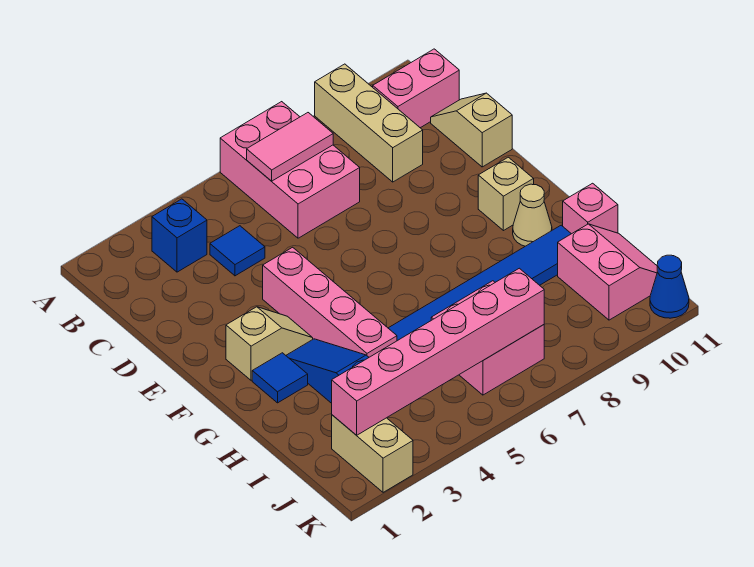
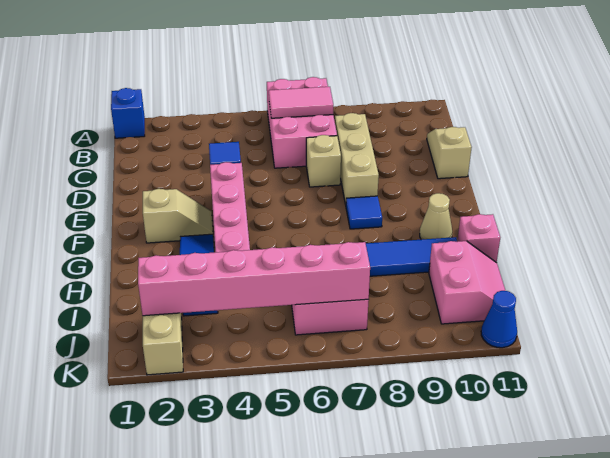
tan 1x3 brick [315,64,423,182] -> tan 1x3 brick moved to [335,113,379,205]
blue 1x1 brick [152,199,207,272] -> blue 1x1 brick moved to [111,88,145,138]
pink 1x2 brick [373,49,459,128] -> none
tan 1x1 brick [478,157,534,231] -> tan 1x1 brick moved to [306,135,341,187]
blue 1x1 tile [252,353,308,403] -> blue 1x1 tile moved to [346,196,382,229]

